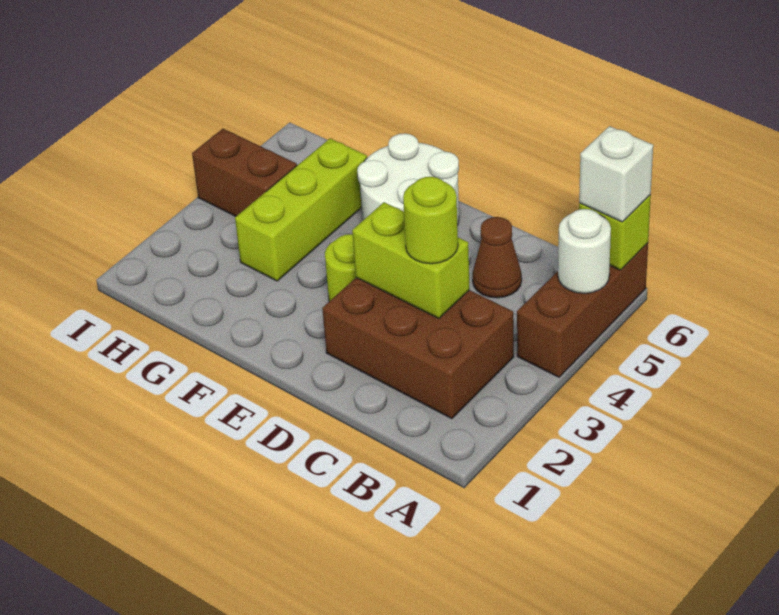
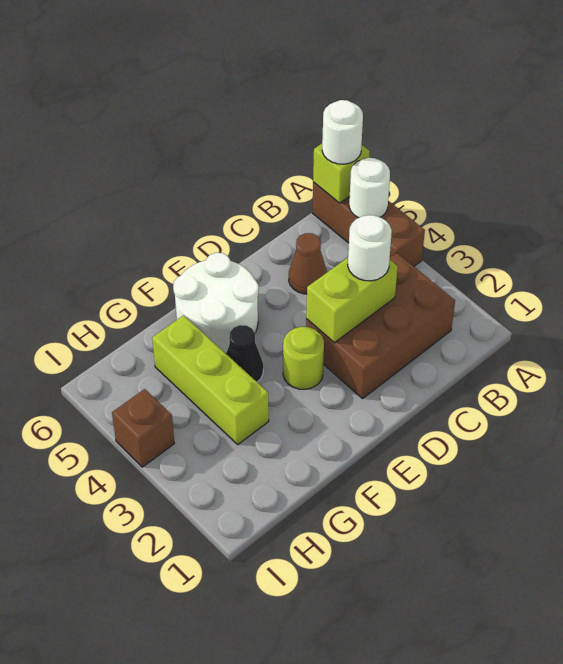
white 1x1 brick [579,126,653,222] -> white 1x1 round brick [322,100,363,164]
lime 1x1 round brick [403,177,458,264] -> white 1x1 round brick [348,215,392,281]
none -> black 1x1 cone [226,325,263,382]
brown 1x2 brick [192,129,297,216] -> brown 1x1 brick [112,389,174,467]

